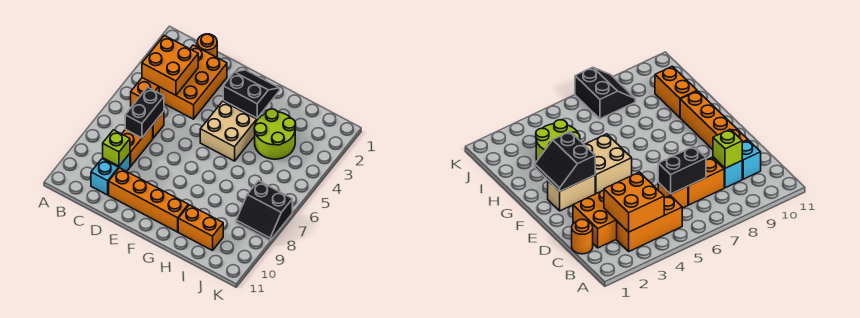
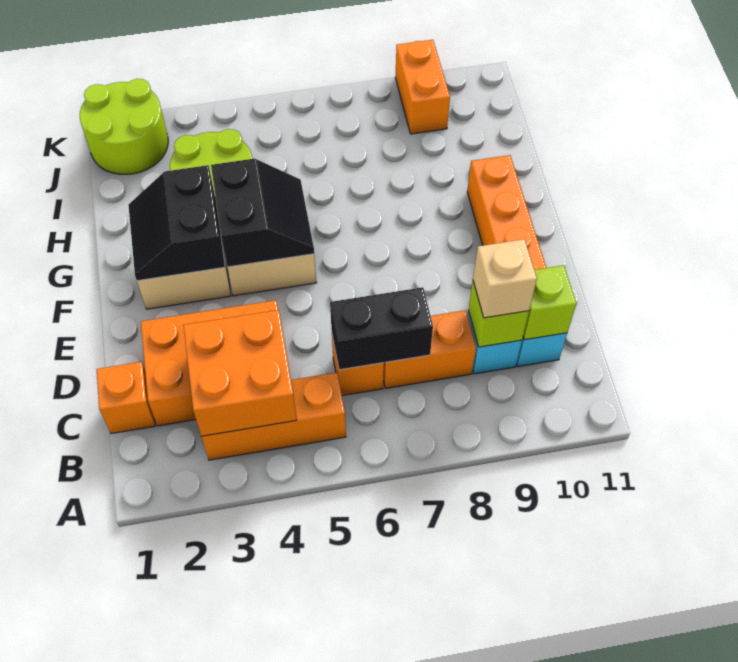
orange 1x1 round brick [197,34,217,57] -> orange 1x1 brick [97,362,155,434]
none -> tan 1x1 brick [473,239,537,318]
none -> lime 1x1 brick [523,265,576,340]
orange 1x2 brick [178,205,223,251] -> orange 1x2 brick moved to [395,40,450,134]
none -> lime 2x2 round brick [80,79,168,174]
black 2x2 slope [236,181,292,240] -> black 2x2 slope moved to [211,159,314,267]

